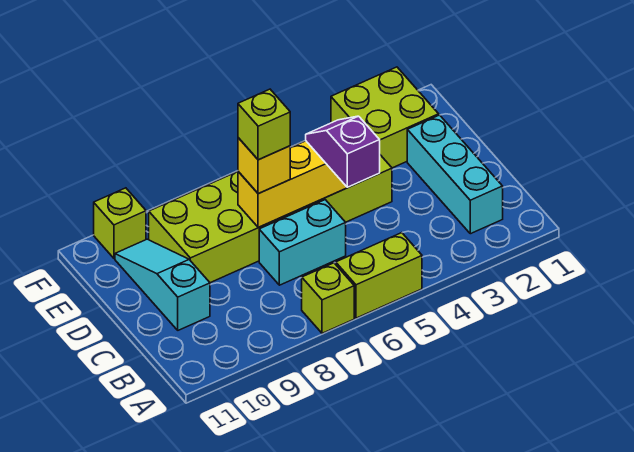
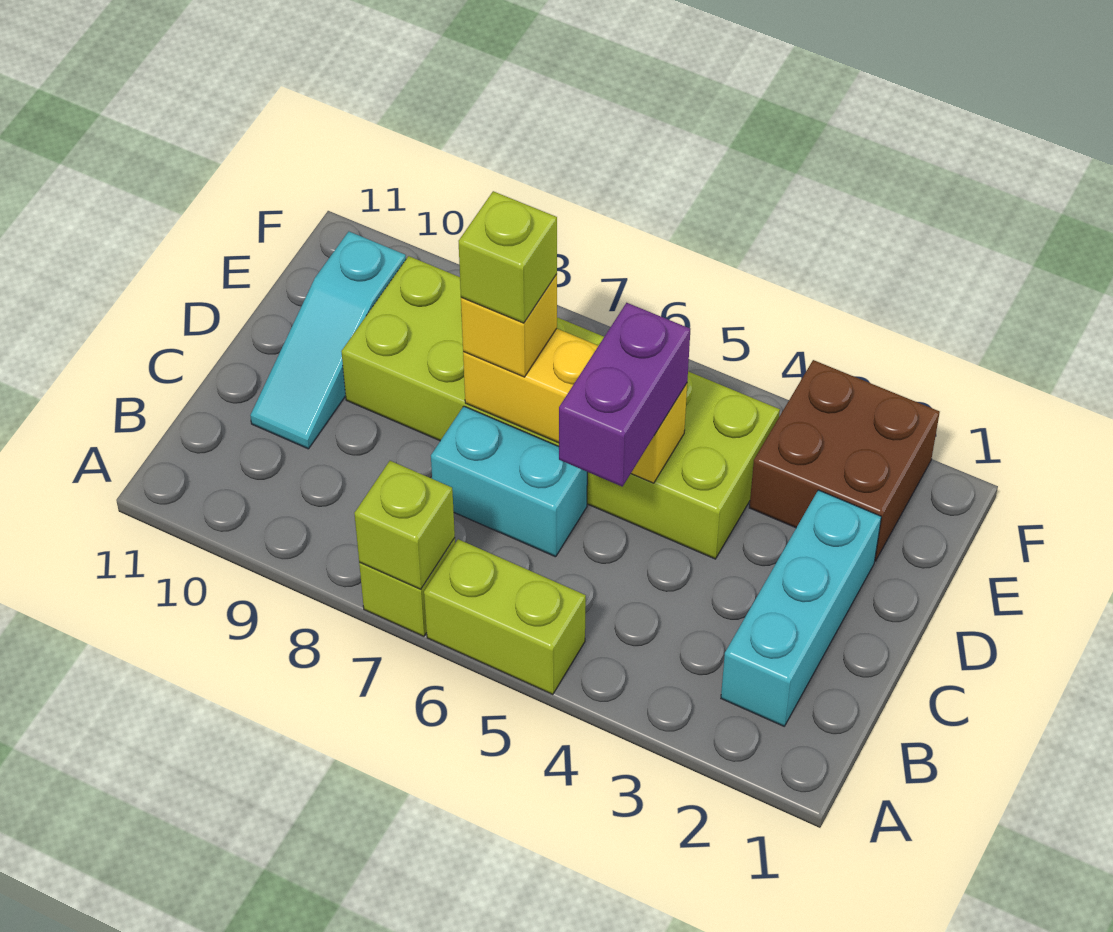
purple 1x2 slope [306,116,380,187] -> purple 1x2 brick [559,303,690,487]
cyan 1x3 slope [115,239,210,330] -> cyan 1x3 slope turned to [250,232,406,449]
lime 2x2 brick [331,67,439,168] -> brown 2x2 brick [749,360,940,561]
lime 1x1 brick [94,188,146,258] -> lime 1x1 brick moved to [354,461,455,589]

